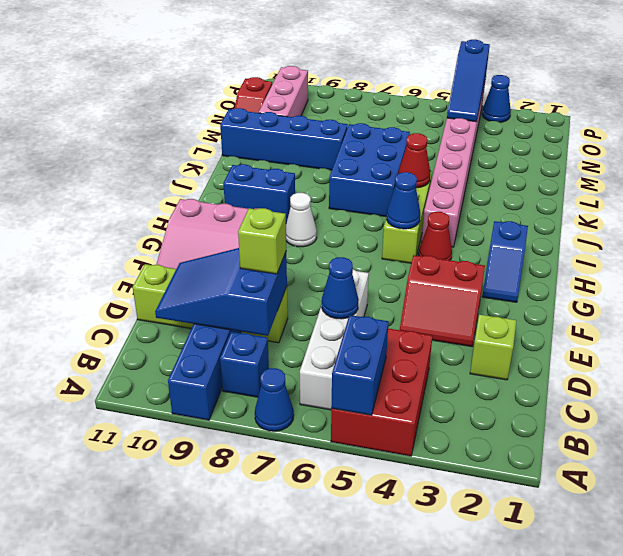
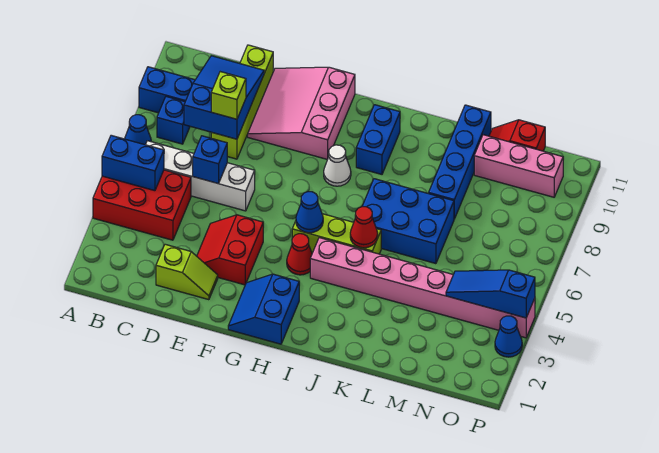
blue 1x1 cone [322,257,359,319] -> blue 1x1 brick [193,136,227,184]
blue 1x2 slope [482,221,528,302] -> blue 2x2 slope [228,274,299,344]

